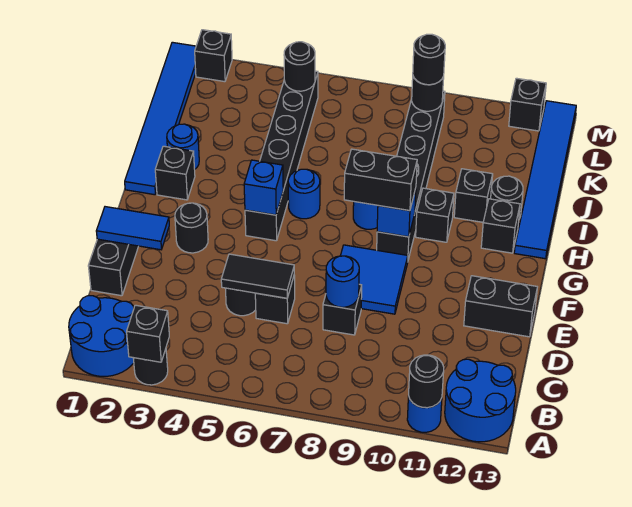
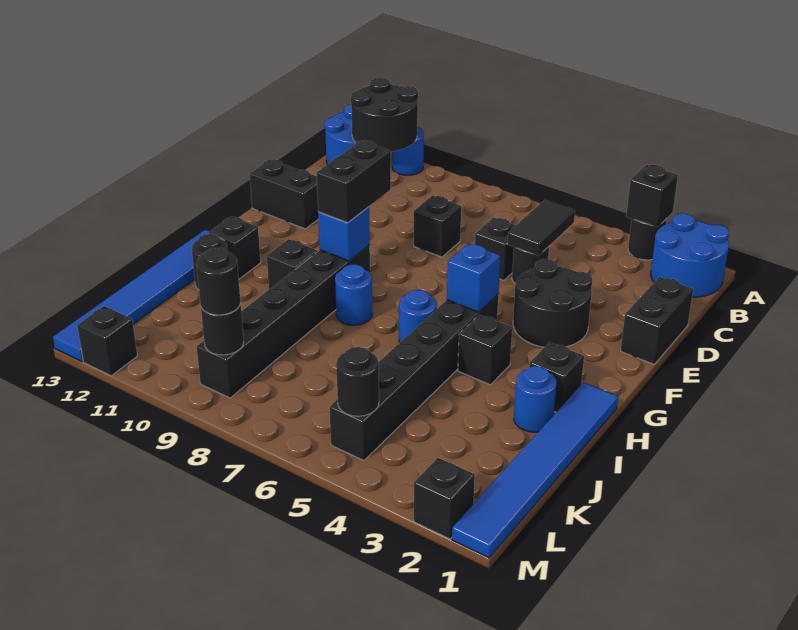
black 1x1 round brick [409,355,444,408] -> black 2x2 round brick [351,77,418,151]
black 1x2 tile [221,254,294,298] -> black 1x2 tile turned to [507,200,575,256]
blue 1x1 round brick [326,256,359,307] -> none
blue 1x2 tile [96,207,169,250] -> none
blue 2x2 tile [341,245,408,314] -> none
black 1x1 round brick [175,203,208,253] -> black 2x2 round brick [513,259,592,347]
black 1x2 brick [344,149,417,211] -> black 1x2 brick turned to [317,140,391,223]
black 1x1 brick [454,169,493,222] -> black 1x1 brick moved to [458,315,512,385]

